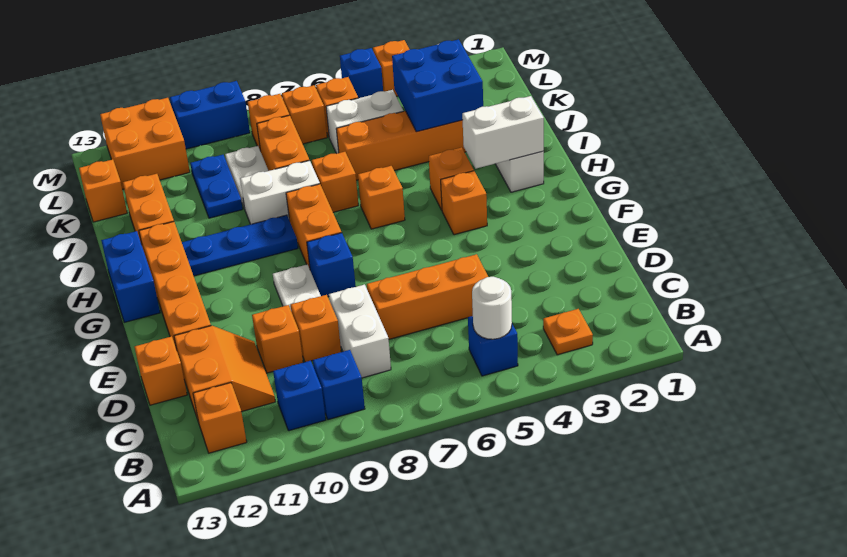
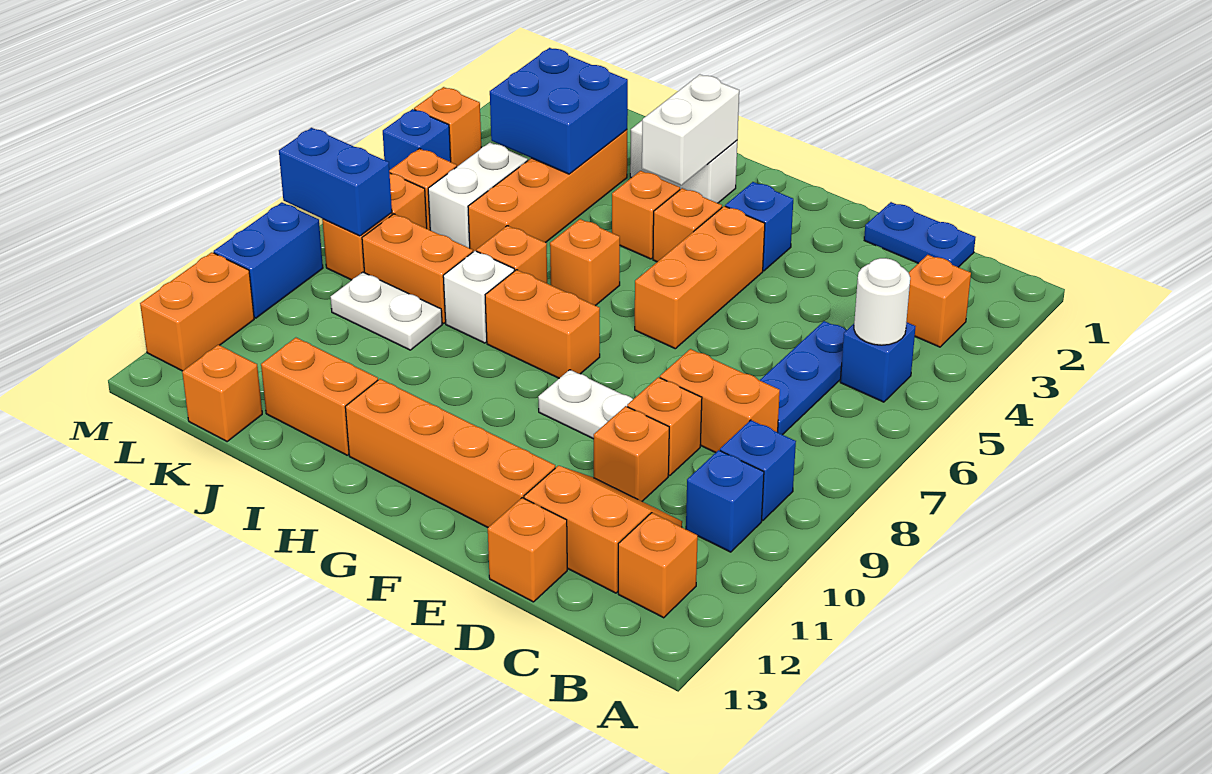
orange 1x1 plate [543,309,593,355] -> orange 1x1 brick [906,255,971,347]
white 1x2 brick [329,284,391,378] -> orange 1x2 brick [660,349,780,453]
orange 1x3 brick [367,254,488,339] -> orange 1x3 brick moved to [635,206,765,349]
blue 1x1 brick [307,233,356,297] -> blue 1x1 brick moved to [725,182,793,271]
blue 1x2 brick [101,231,160,322] -> blue 1x2 brick moved to [279,128,392,236]
blue 1x3 plate [182,215,298,276] -> blue 1x3 plate moved to [760,321,846,435]
white 1x2 brick [240,160,320,224] -> white 1x1 brick [443,251,514,343]
blue 1x2 plate [190,155,243,218] -> blue 1x2 plate moved to [864,202,976,267]
orange 2x2 brick [100,98,190,189] -> orange 1x2 brick [140,252,254,371]

